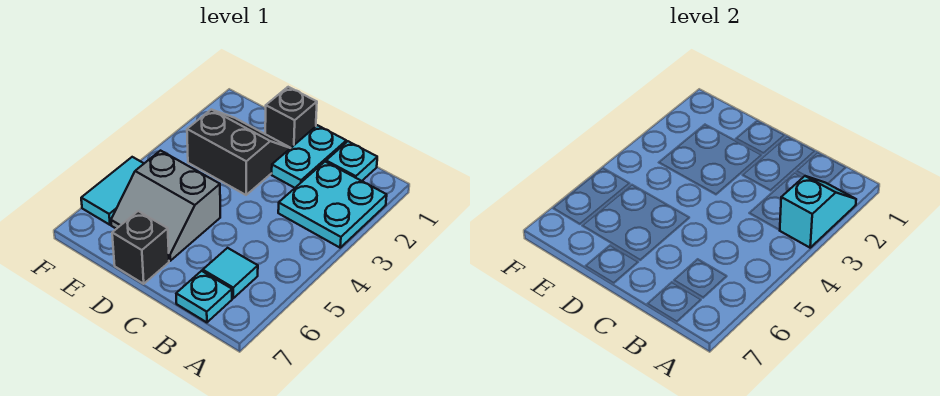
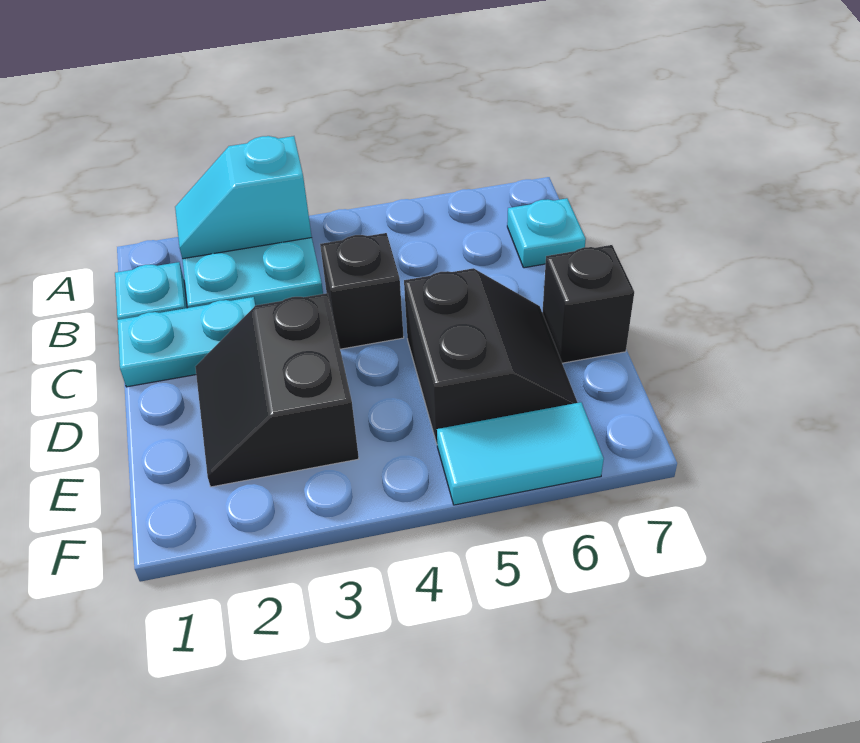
cyan 1x1 tile [203,248,258,298] -> none
black 1x1 brick [265,87,317,148] -> black 1x1 brick moved to [320,233,404,349]
grey 2x2 slope [111,151,220,261] -> black 2x2 slope [404,268,578,444]

